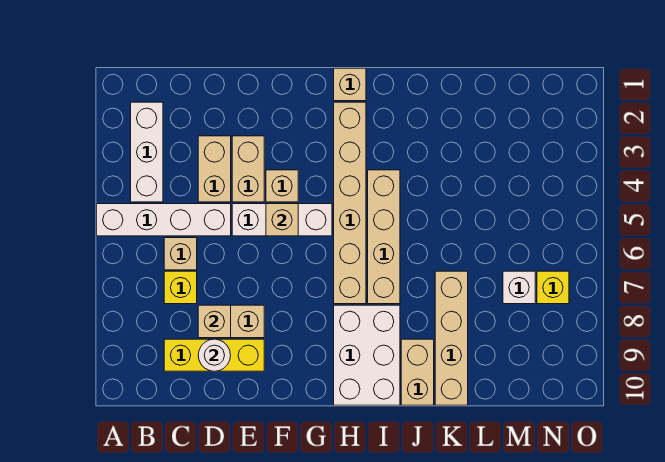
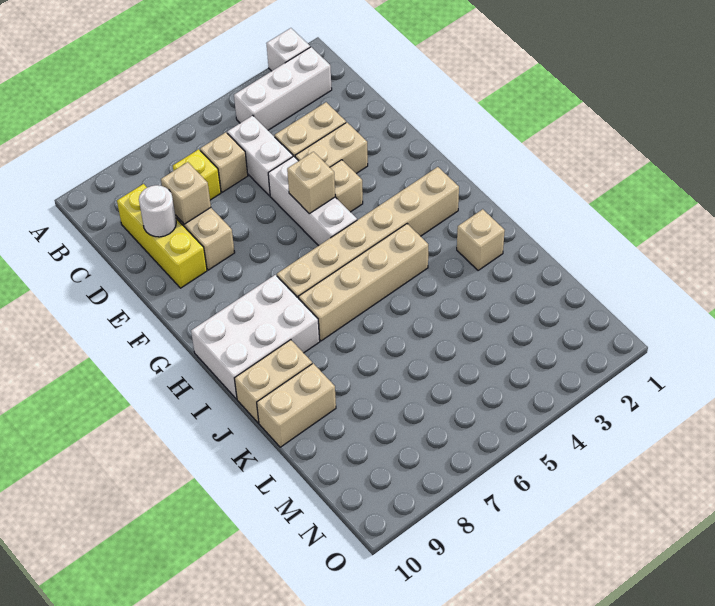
white 1x4 brick [97,204,231,236] -> white 1x2 brick [227,115,293,196]
tan 1x1 brick [334,68,366,101] -> tan 1x1 brick moved to [457,209,505,271]
tan 1x4 brick [435,271,468,405] -> tan 1x2 brick [257,363,336,447]
white 1x1 brick [503,271,535,304] -> white 1x1 brick moved to [266,28,310,71]
yellow 1x1 brick [537,271,569,304] -> none

